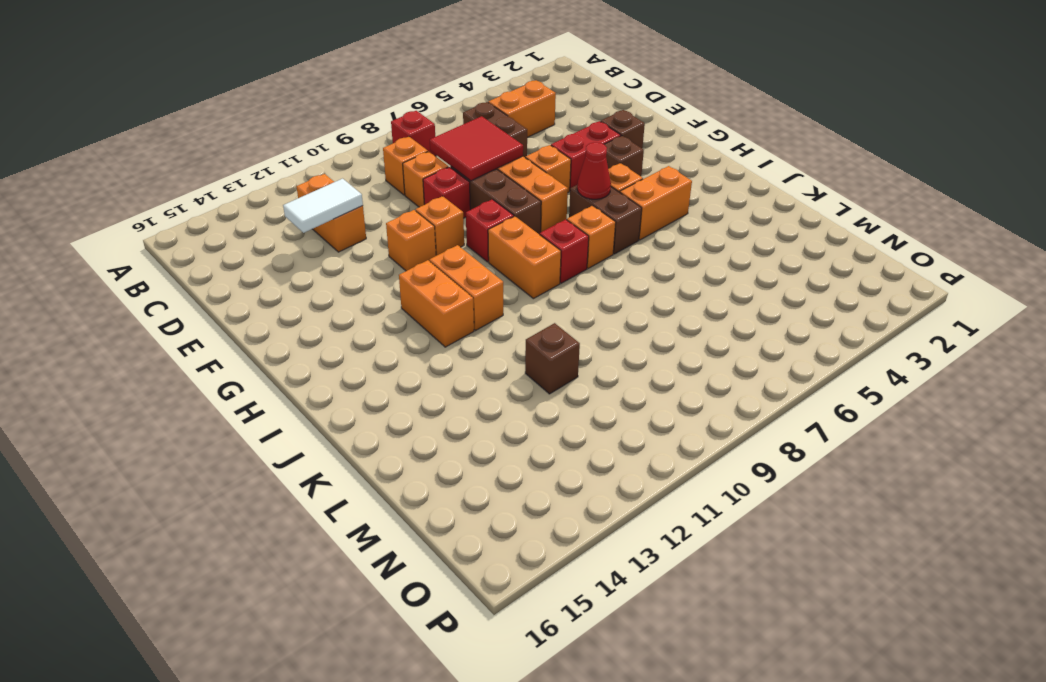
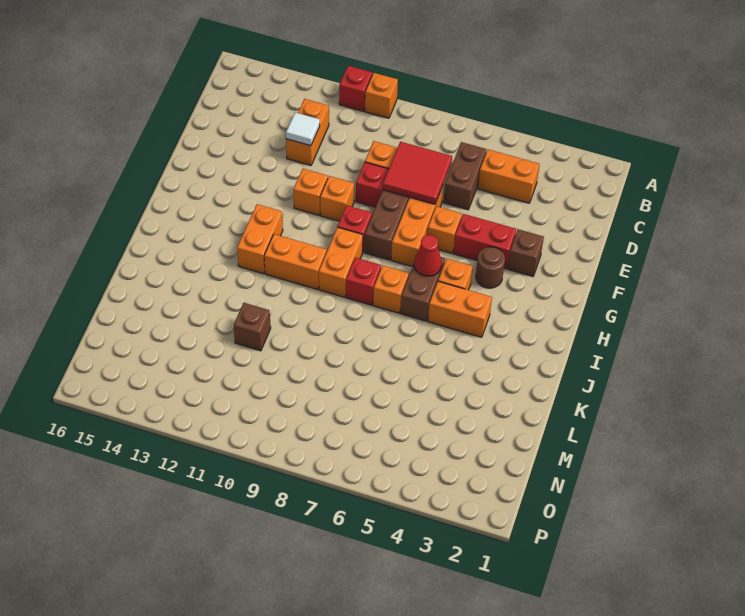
red 1x1 brick [391,111,436,156] -> red 1x1 brick moved to [339,66,372,111]
orange 1x1 brick [383,137,428,195] -> orange 1x1 brick moved to [365,73,398,118]
white 1x2 tile [283,179,363,233] -> white 1x1 tile [286,112,320,146]
brown 1x1 brick [604,136,644,176] -> brown 1x1 round brick [476,247,505,288]
orange 1x2 brick [429,245,503,330] -> orange 1x2 brick turned to [264,234,327,289]

